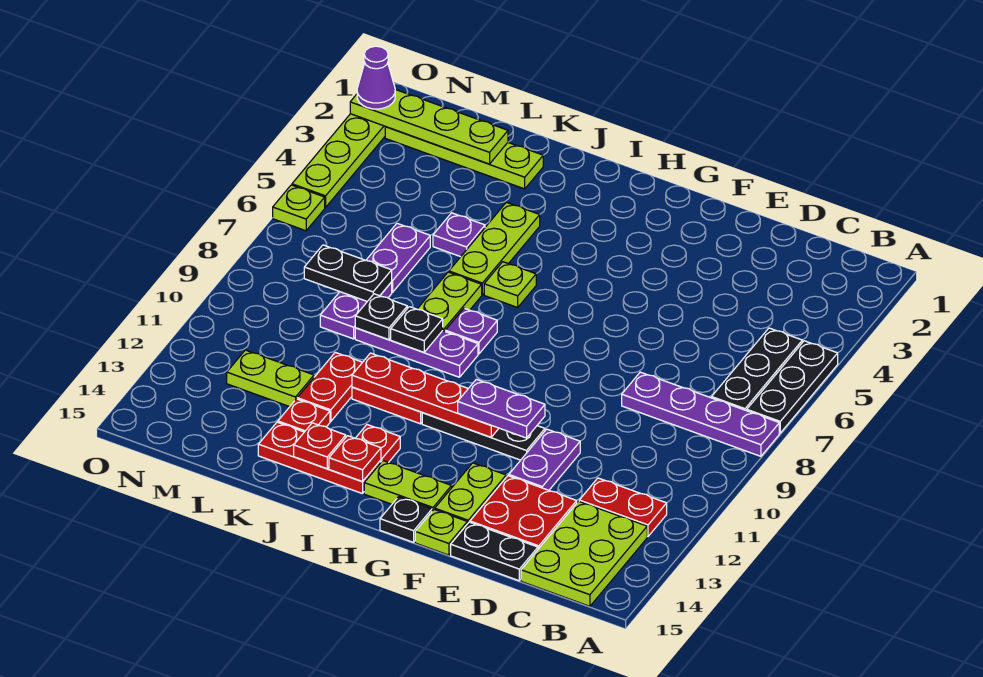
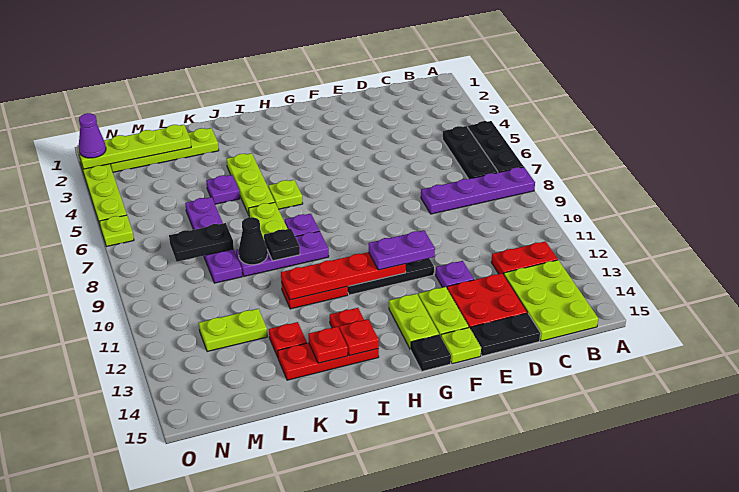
purple 1x2 plate [509,429,580,490] -> purple 1x1 plate [436,261,474,288]
lime 1x2 plate [364,461,452,511] -> lime 1x2 plate turned to [389,294,439,349]
black 1x1 plate [355,294,407,340] -> black 1x1 cone [238,217,267,265]
red 1x2 plate [297,352,362,422] -> none

